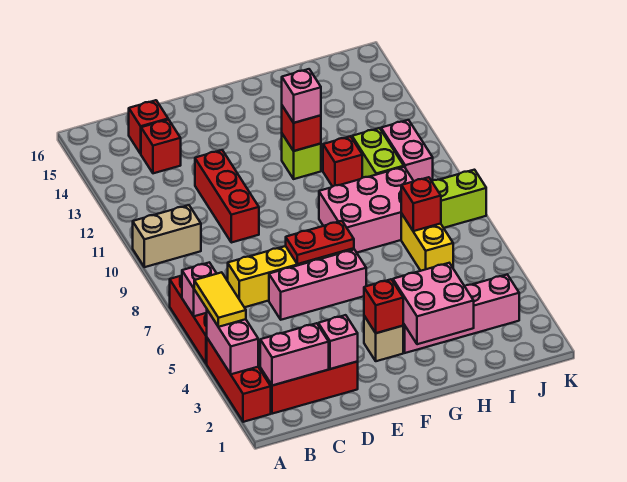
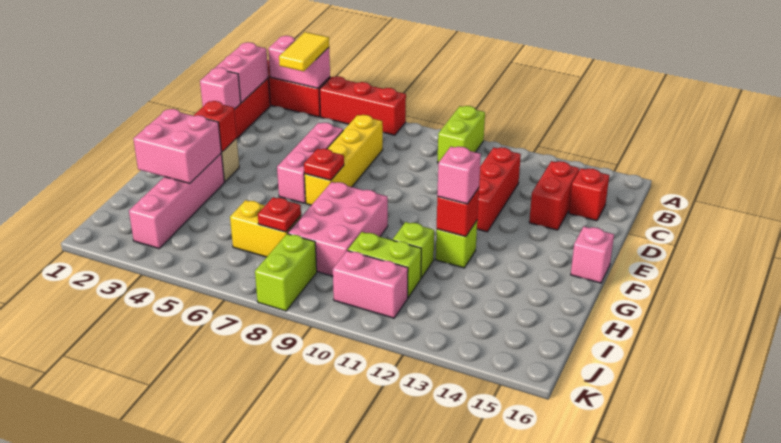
yellow 1x2 tile [194,272,246,327] -> yellow 1x2 tile turned to [279,32,329,71]
pink 1x1 brick [182,262,217,316] -> pink 1x1 brick moved to [571,227,614,283]
tan 1x2 brick [133,205,201,267] -> lime 1x2 brick [438,106,485,163]
red 1x1 brick [141,120,181,173] -> red 1x2 brick [529,161,579,230]
red 1x3 brick [195,150,259,243] -> red 1x3 brick turned to [477,147,521,232]
red 1x2 plate [286,221,354,264] -> red 1x1 plate [304,149,344,180]
red 1x1 brick [323,136,362,187] -> lime 1x1 brick [393,222,434,278]
red 1x1 brick [401,177,441,231] -> red 1x1 plate [258,197,301,232]

